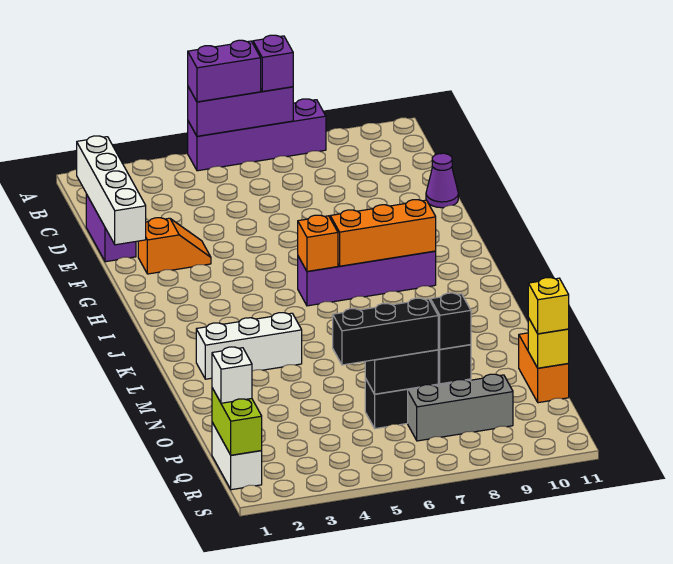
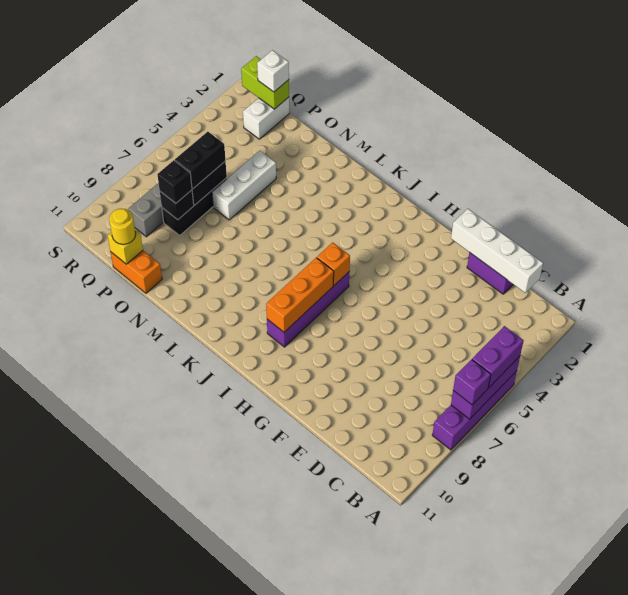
purple 1x1 cone [426,153,458,208] -> none
orange 1x2 slope [138,218,211,274] -> none
white 1x3 brick [196,313,302,379] -> white 1x3 brick moved to [212,151,276,220]
black 1x3 brick [333,298,439,365] -> black 1x2 brick [175,132,226,189]
yellow 1x1 brick [528,278,569,334] -> yellow 1x1 round brick [109,209,136,244]
white 1x2 brick [212,422,262,490] -> white 1x2 brick turned to [243,97,289,139]

